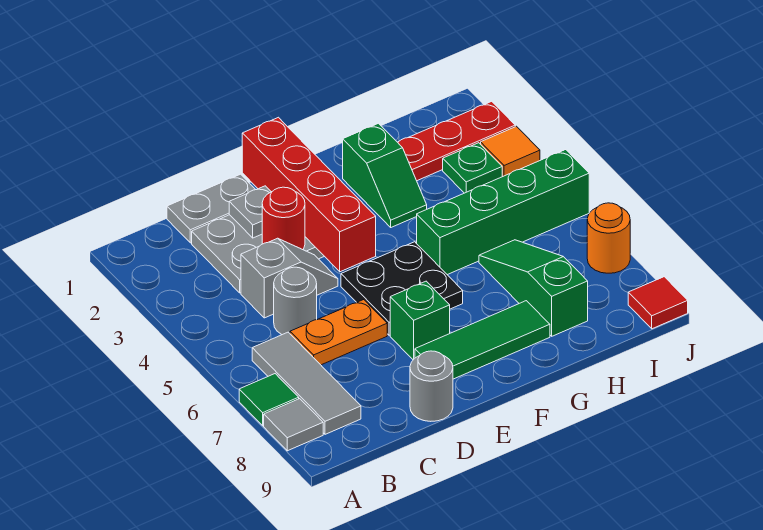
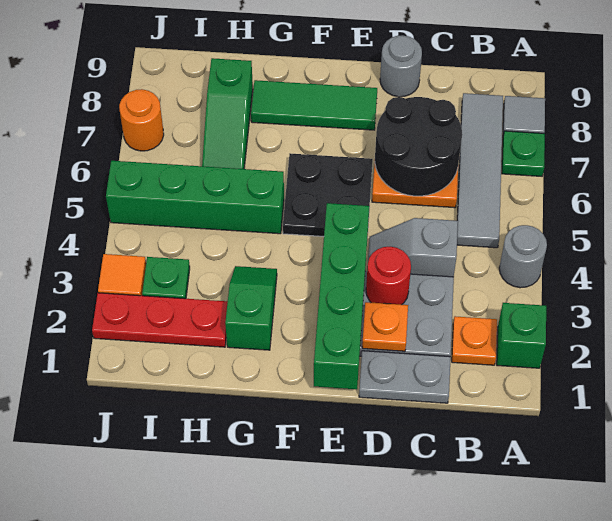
green 1x1 tile [239,374,299,426] -> green 1x1 plate [502,131,545,176]
none -> orange 1x1 plate [452,316,497,365]
grey 1x3 tile [252,332,361,434] -> grey 1x4 tile [457,93,503,248]
grey 1x1 round brick [274,267,317,335] -> grey 1x1 round brick moved to [499,225,547,288]
none -> black 2x2 round brick [375,97,462,196]
grey 1x1 plate [229,186,271,238] -> orange 1x1 plate [362,302,408,351]
red 1x4 brick [242,117,376,272] -> green 1x4 brick [314,203,369,389]
green 1x1 brick [390,281,450,360] -> green 1x1 brick moved to [497,303,546,368]
red 1x1 tile [628,277,688,329] -> none

